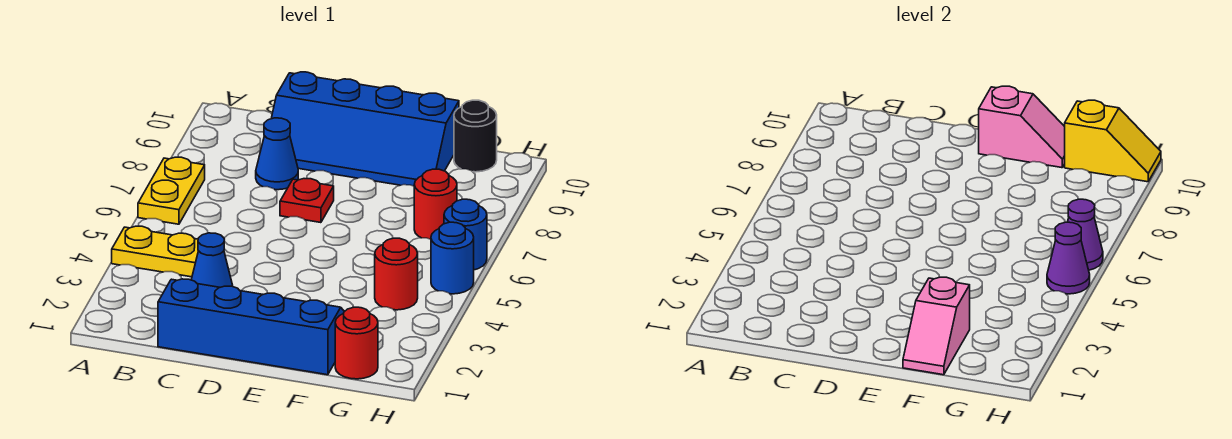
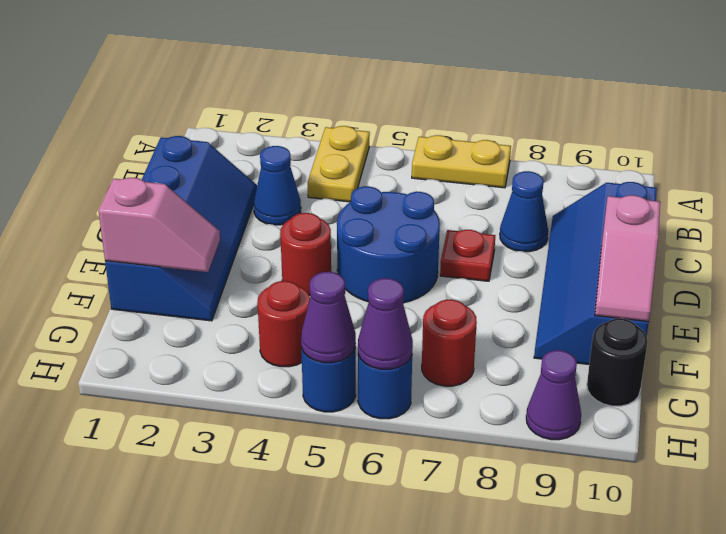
none -> blue 2x2 round brick [337,186,440,303]
pink 1x2 slope [903,277,970,375] -> pink 1x2 slope turned to [98,178,220,272]
red 1x1 round brick [335,307,378,379] -> red 1x1 round brick moved to [280,213,331,295]
yellow 1x2 slope [1065,100,1161,182] -> none
none -> purple 1x1 cone [526,350,581,440]

